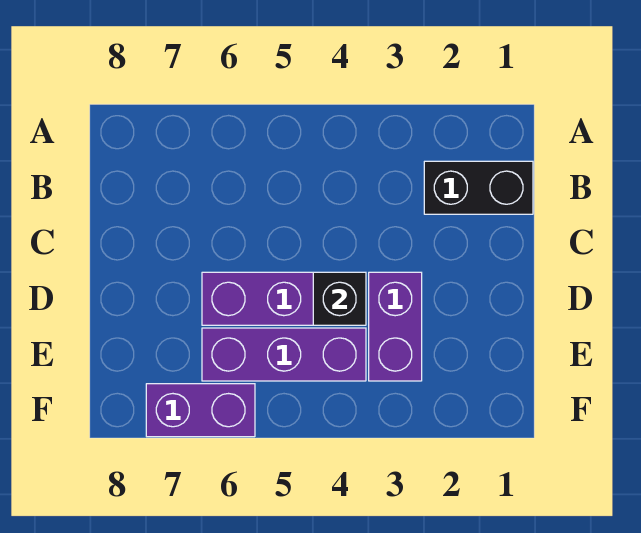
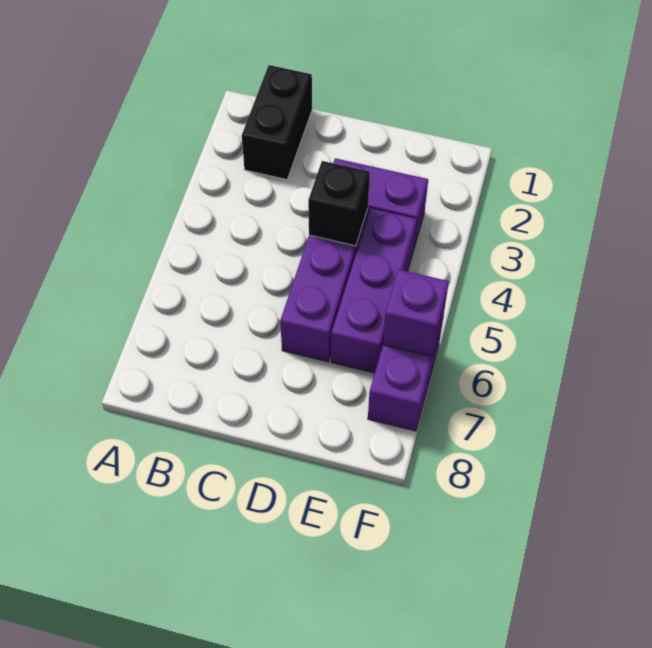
none -> purple 1x1 brick [383,269,449,357]

